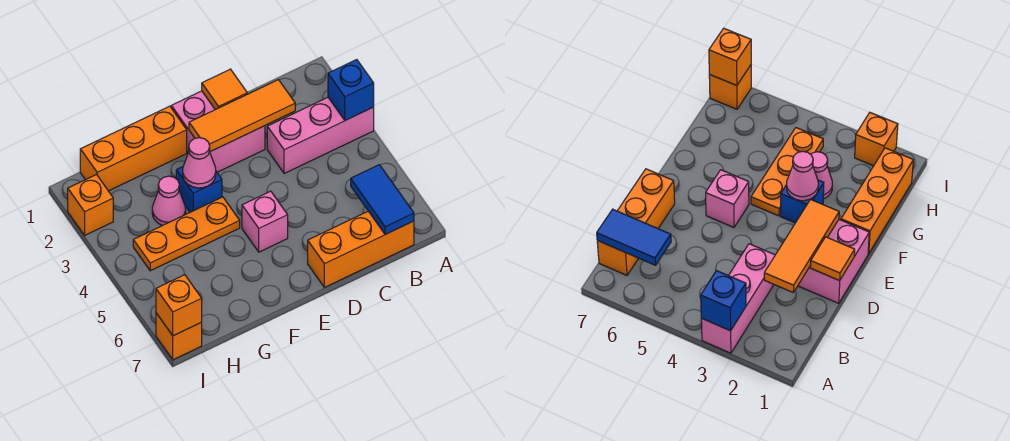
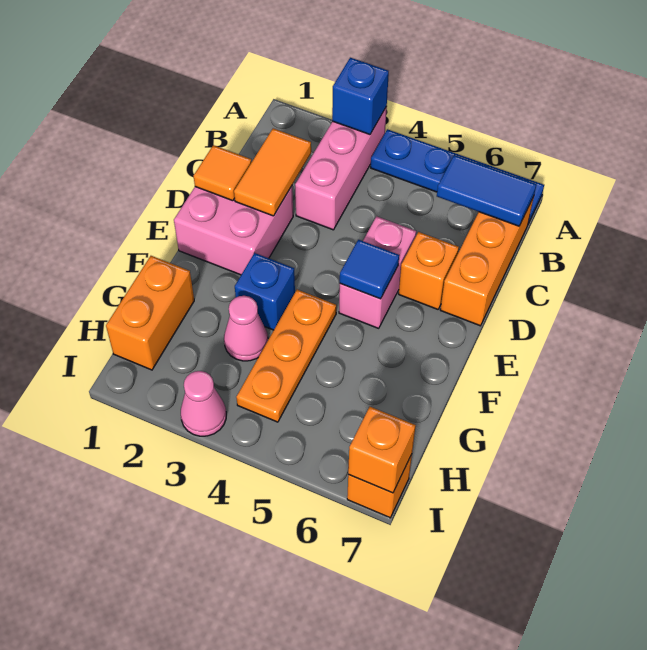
none -> blue 1x4 plate [371,129,544,224]
orange 1x3 tile [189,80,295,152] -> orange 1x2 tile [234,128,311,216]
pink 1x1 brick [242,191,288,252] -> pink 1x2 brick [339,216,416,328]
none -> blue 1x1 tile [340,240,399,299]
orange 1x3 brick [80,106,187,191] -> orange 1x2 brick [106,256,194,370]
pink 1x1 cone [183,138,216,188] -> pink 1x1 cone moved to [181,371,226,436]
orange 1x1 brick [68,175,113,235] -> orange 1x1 brick moved to [399,232,459,309]

